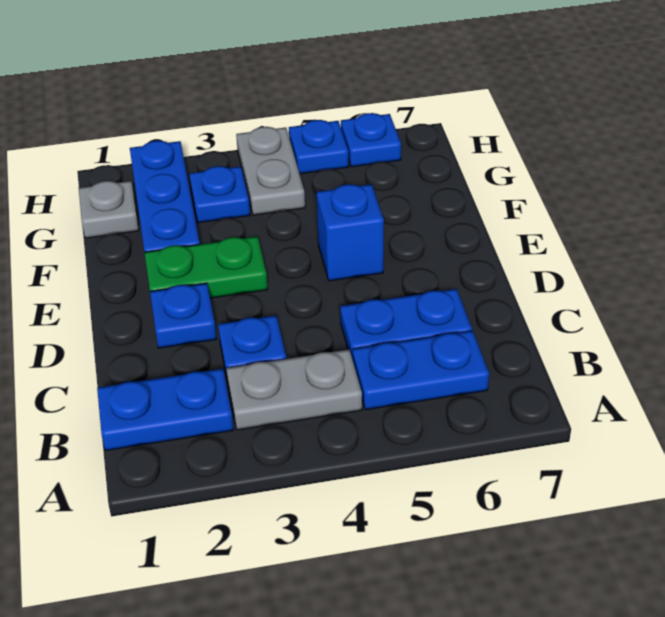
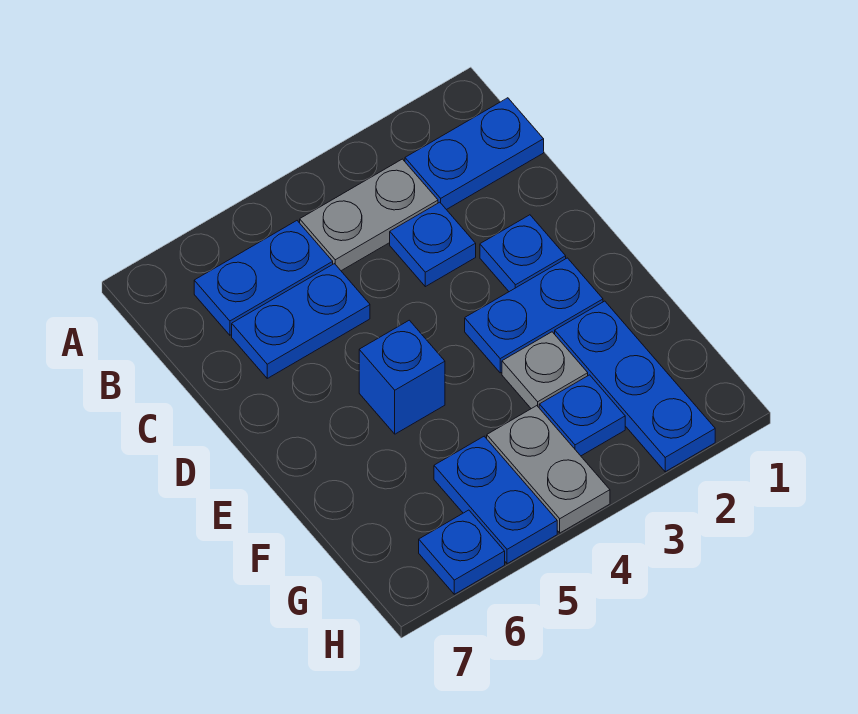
green 1x2 plate [144,236,268,298] -> blue 1x2 plate [465,258,603,373]
grey 1x1 plate [79,181,139,238] -> grey 1x1 plate moved to [502,332,588,409]
blue 1x1 plate [289,120,349,174] -> blue 1x2 plate [434,436,557,564]

